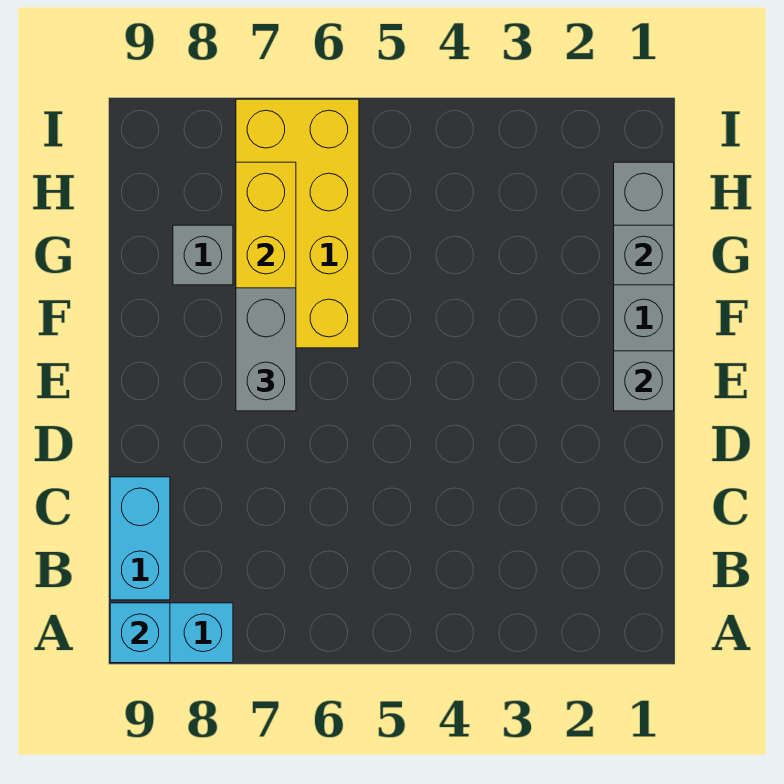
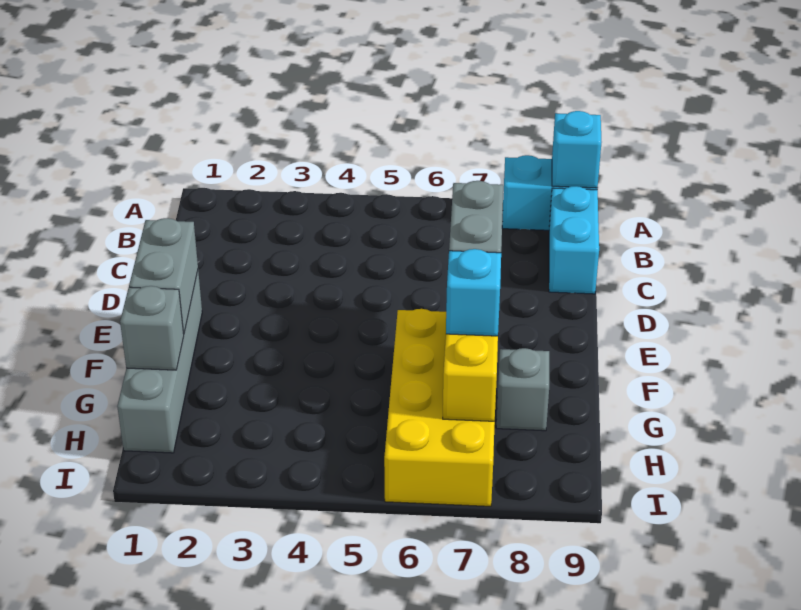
grey 1x1 brick [614,351,674,411] -> grey 1x2 brick [129,218,198,334]
none -> cyan 1x1 brick [446,249,501,336]

